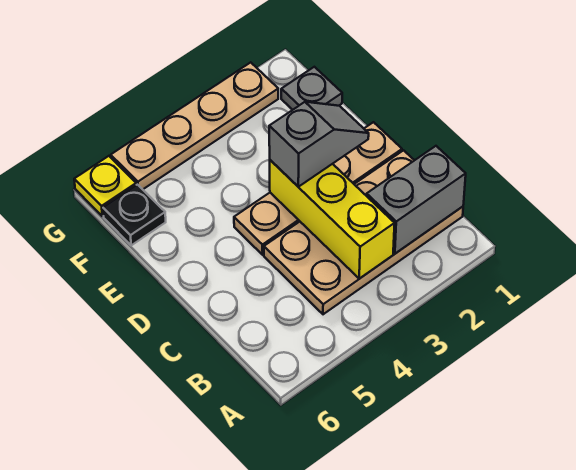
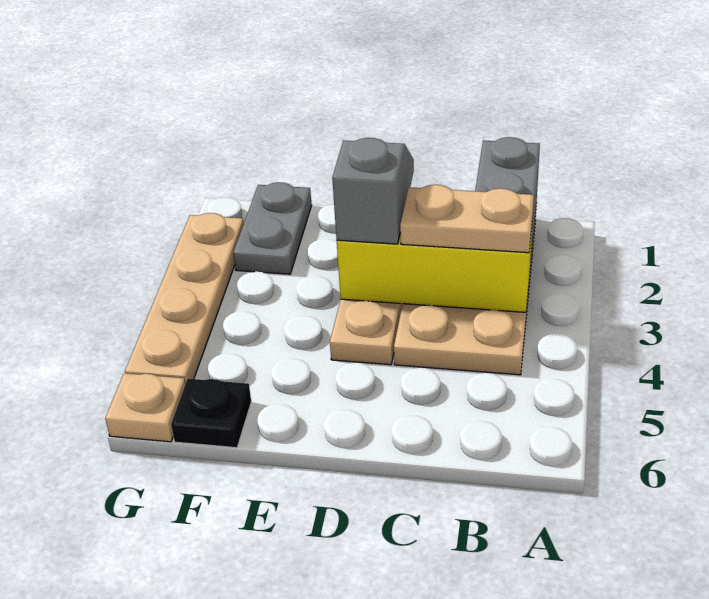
none -> tan 1x2 plate [400,185,534,253]
grey 1x1 plate [281,67,342,110] -> grey 1x2 plate [233,182,312,274]
yellow 1x1 plate [74,156,136,216] -> tan 1x1 plate [105,373,185,442]

